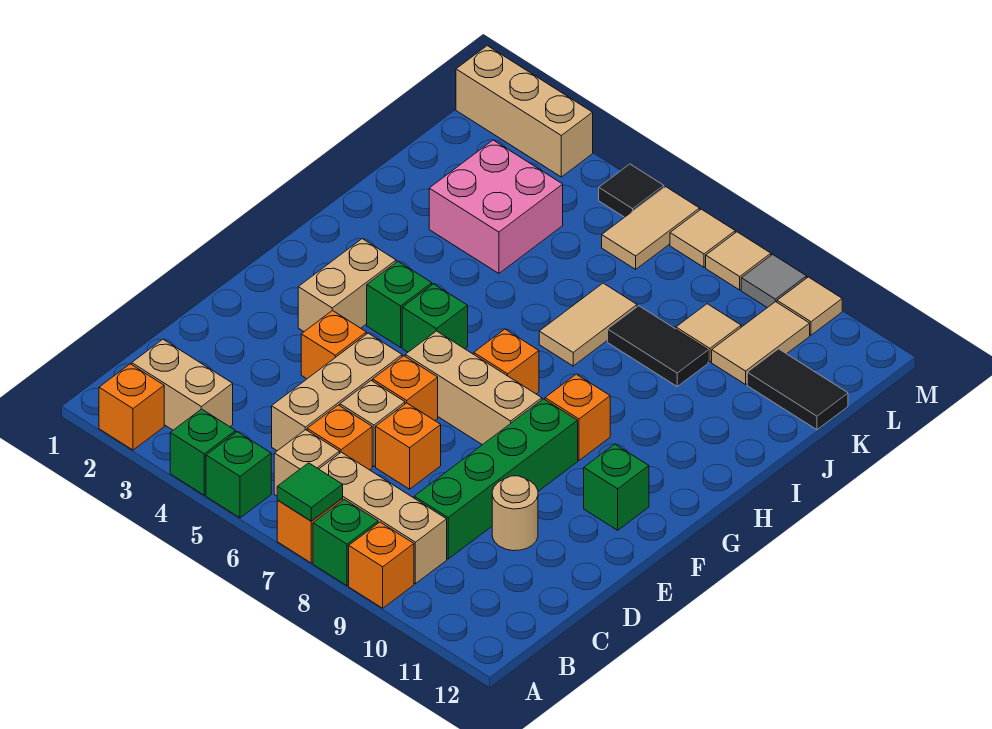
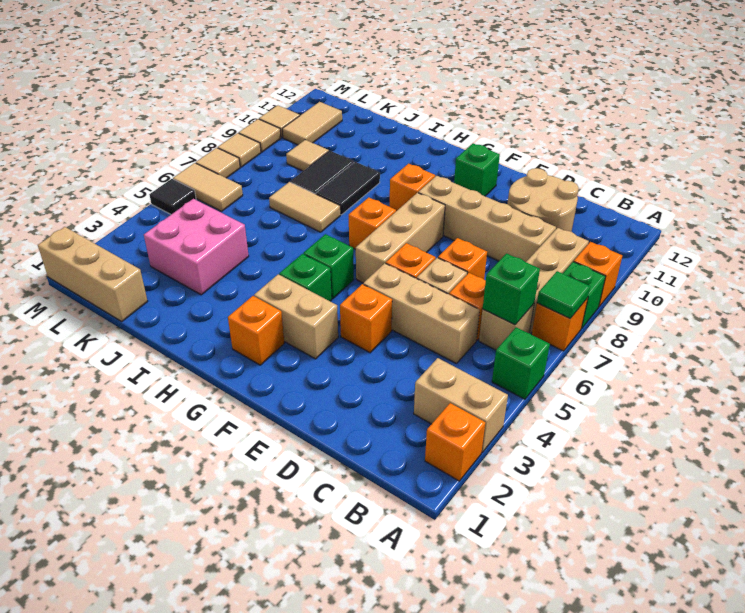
green 1x1 brick [170,409,236,495] -> green 1x1 brick moved to [483,254,540,325]
tan 1x2 brick [132,339,233,430] -> tan 1x2 brick turned to [414,358,508,452]
green 1x4 brick [414,399,578,559] -> tan 1x4 brick [418,176,556,262]
tan 1x1 round brick [492,476,538,551] -> tan 2x2 round brick [508,168,579,232]
none -> orange 1x1 brick [228,296,284,365]
tan 1x2 tile [712,302,810,384] -> tan 1x2 tile turned to [282,102,342,145]
black 1x2 tile [747,349,848,430] -> black 1x2 tile moved to [316,162,380,215]
tan 1x3 brick [456,46,593,177] -> tan 1x3 brick turned to [38,227,148,321]
grey 1x1 tile [741,254,807,308] -> tan 1x1 tile [239,119,281,152]

